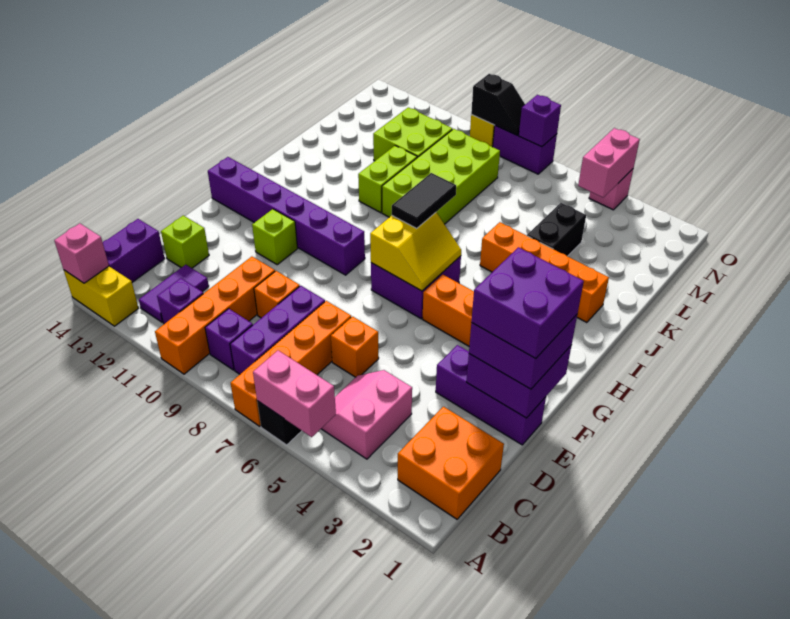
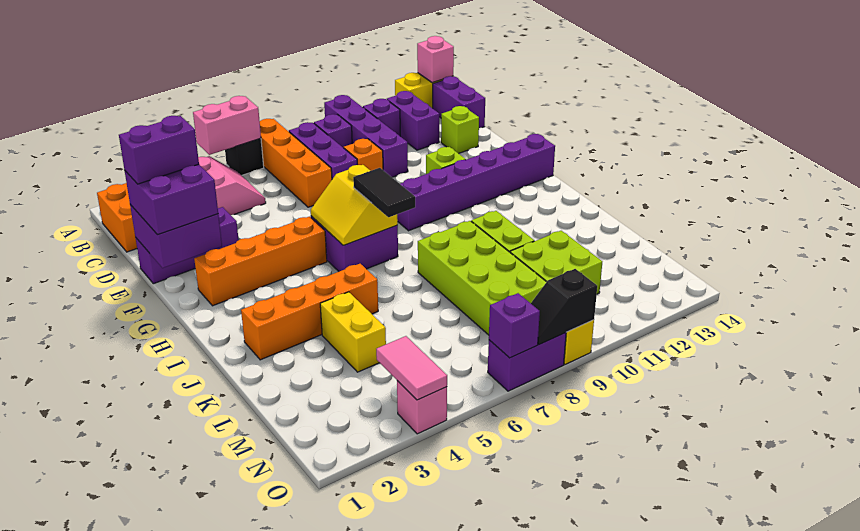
orange 1x4 brick [155,257,275,374] -> purple 1x4 brick [324,95,408,177]
purple 1x2 tile [139,265,209,322] -> purple 1x2 brick [387,91,439,150]
orange 1x1 brick [331,317,379,377] -> none
purple 2x2 brick [471,247,584,359] -> purple 1x2 brick [119,116,199,184]
black 1x2 brick [527,203,586,256] -> yellow 1x2 brick [320,292,386,372]
pink 1x2 brick [578,128,640,197] -> pink 1x2 tile [376,336,447,400]

